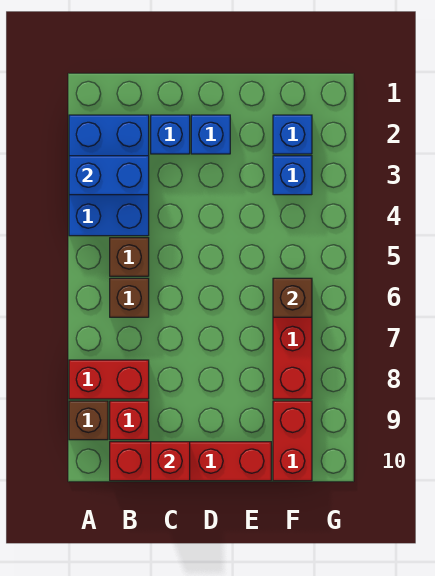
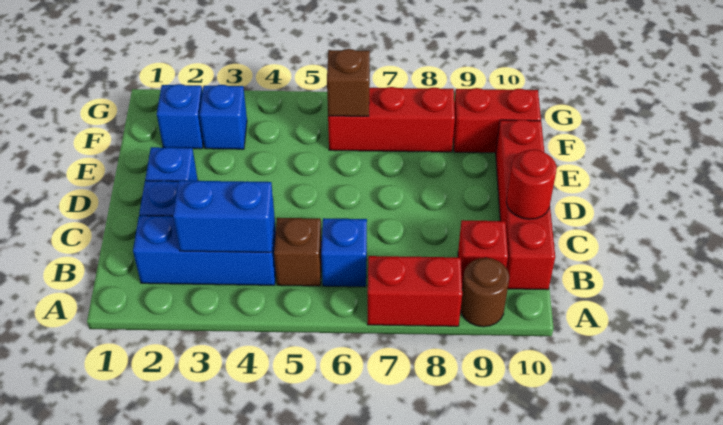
blue 2x3 brick [69,115,149,236] -> blue 1x3 brick [133,216,276,285]
blue 1x2 brick [69,156,149,195] -> blue 1x2 brick turned to [173,181,275,252]
red 1x2 brick [69,360,149,399] -> red 1x2 brick turned to [367,256,462,326]
brown 1x1 brick [69,401,108,440] -> brown 1x1 round brick [461,258,509,327]
brown 1x1 brick [110,278,149,317] -> blue 1x1 brick [321,218,367,287]
red 1x1 brick [151,442,190,481] -> red 1x1 round brick [506,149,557,219]

